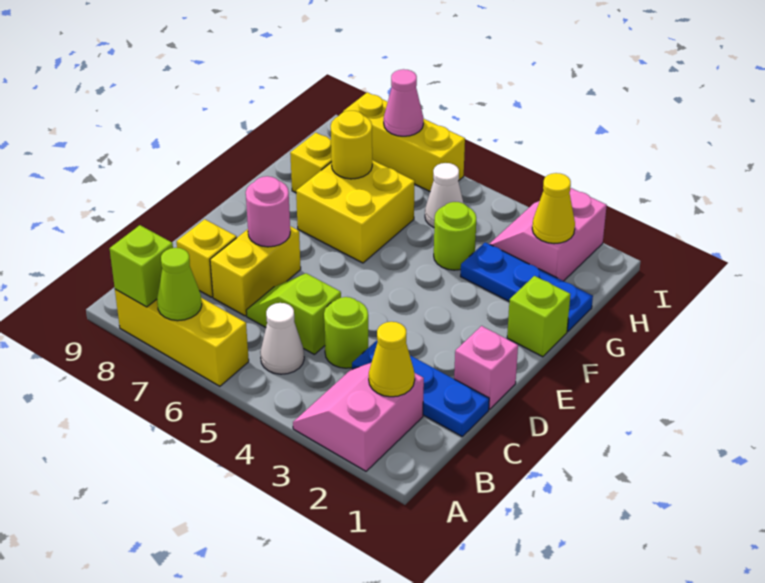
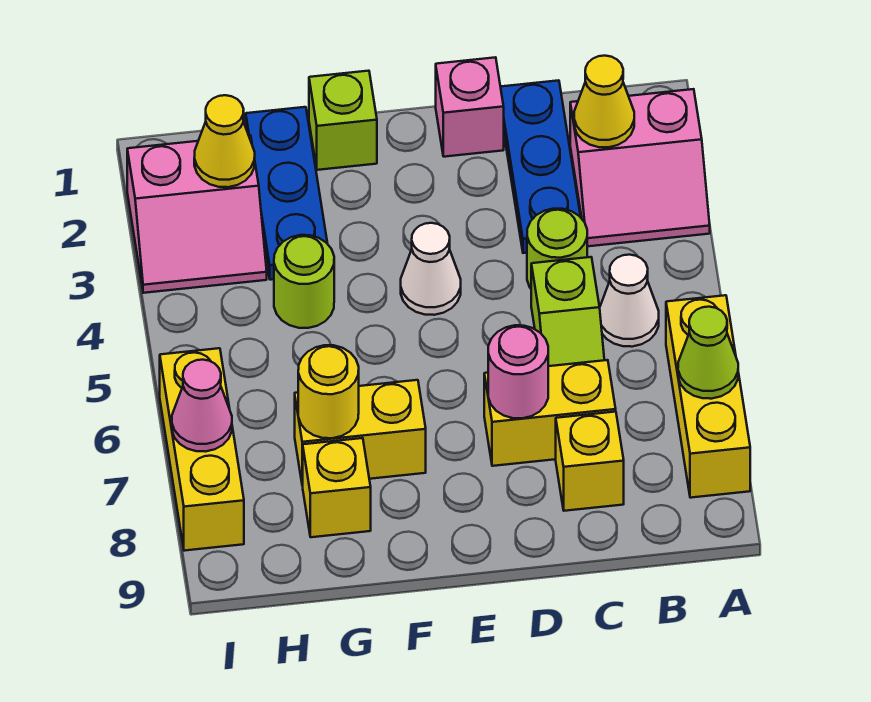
lime 1x1 brick [110,225,173,307] -> none
yellow 2x2 brick [296,160,415,263] -> yellow 1x2 brick [295,380,426,486]
white 1x1 cone [425,163,463,227] -> white 1x1 cone moved to [401,223,461,315]

